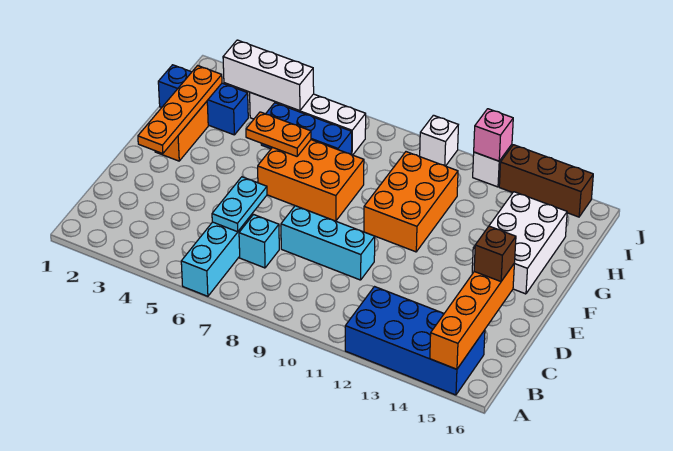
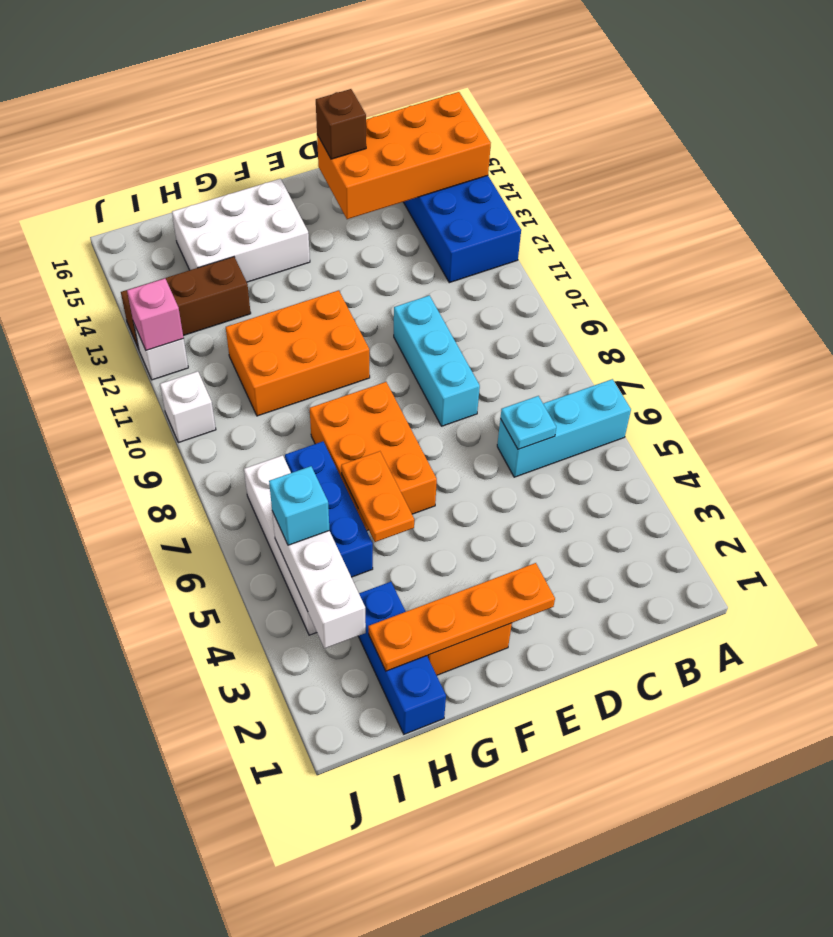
orange 1x4 brick [430,264,514,369] -> orange 2x4 brick [317,92,491,219]
cyan 1x2 plate [212,177,267,232] -> cyan 1x1 plate [500,396,556,449]
cyan 1x1 brick [239,215,279,268] -> cyan 1x1 brick moved to [269,466,330,545]
brown 1x3 brick [499,145,593,217] -> brown 1x3 brick turned to [121,257,251,349]

